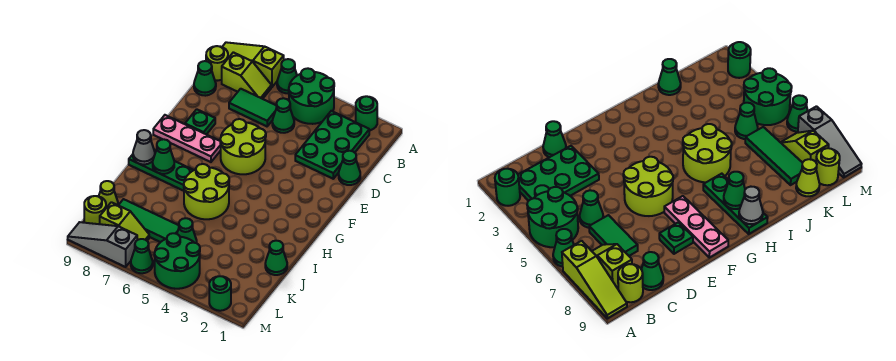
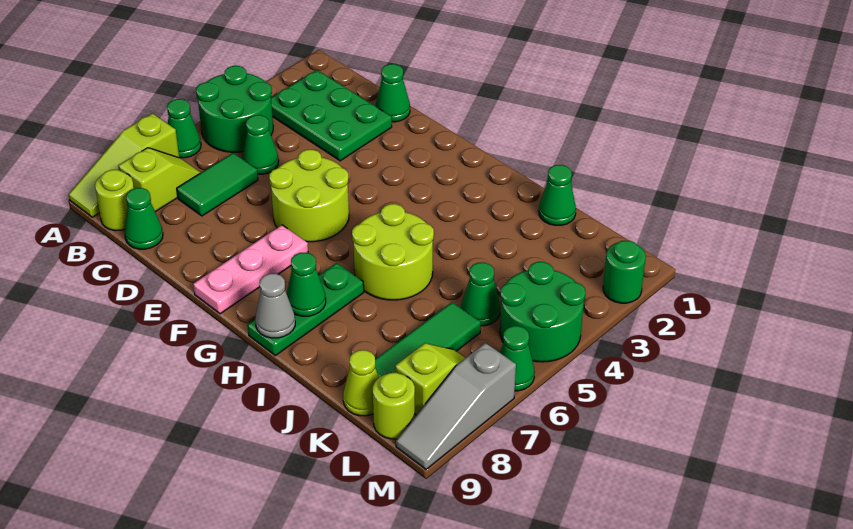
green 1x1 round brick [356,96,377,130] -> none
green 1x1 plate [185,109,215,134] -> none

